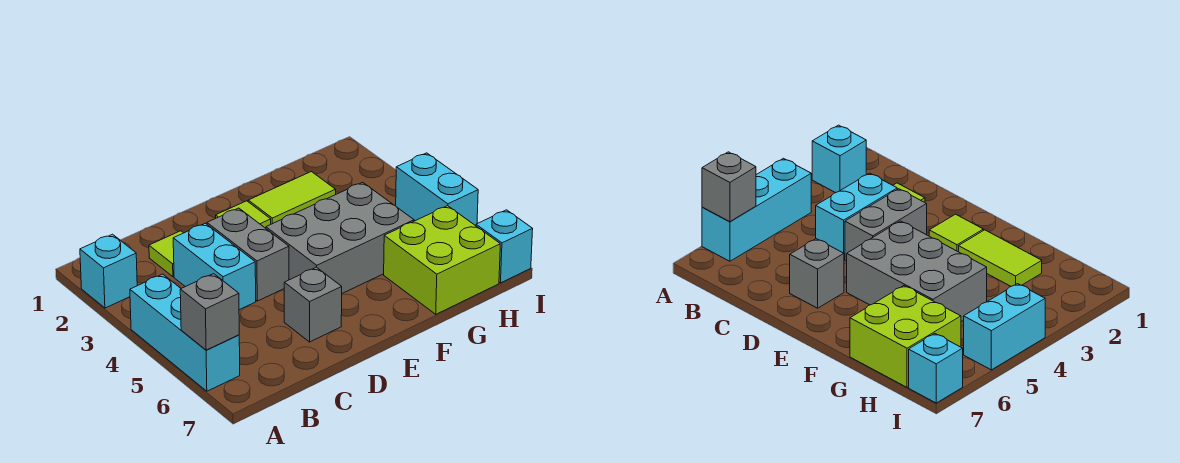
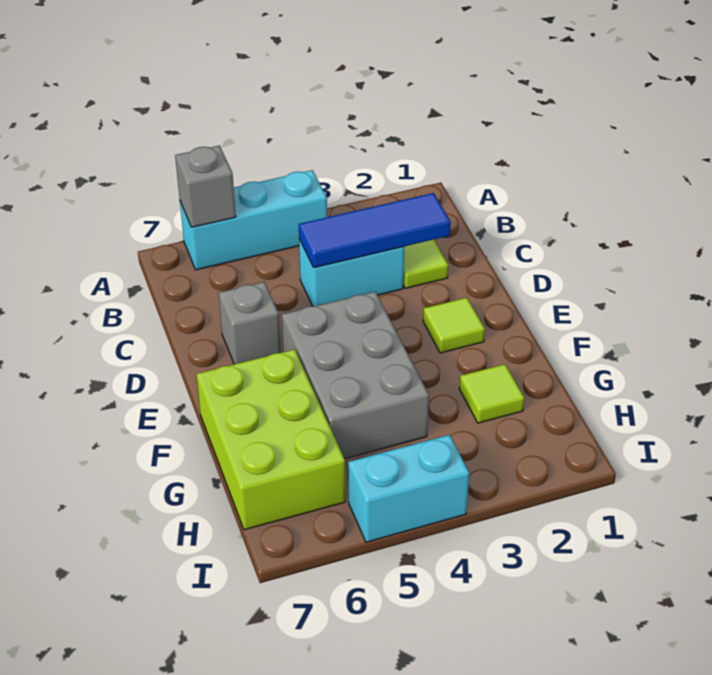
cyan 1x1 brick [80,234,137,308] -> none
none -> blue 1x3 tile [299,193,451,268]
grey 1x2 brick [207,208,289,301] -> none
lime 1x2 tile [248,172,336,224] -> lime 1x1 tile [459,364,524,423]
lime 2x2 brick [384,206,500,314] -> lime 2x3 brick [197,349,345,530]
cyan 1x1 brick [476,210,533,283] -> none

